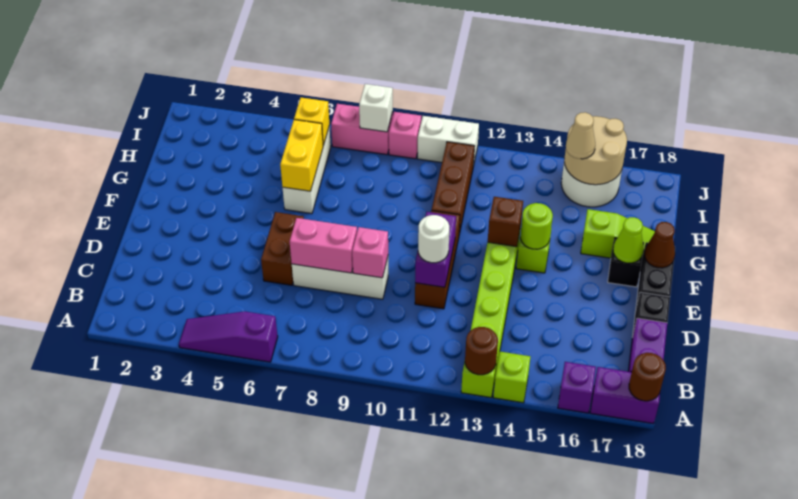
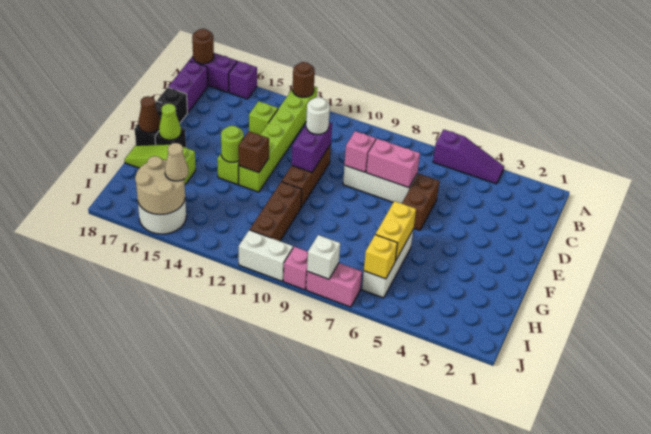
lime 1x1 brick [493,352,530,403] -> lime 1x1 brick moved to [249,101,278,135]

